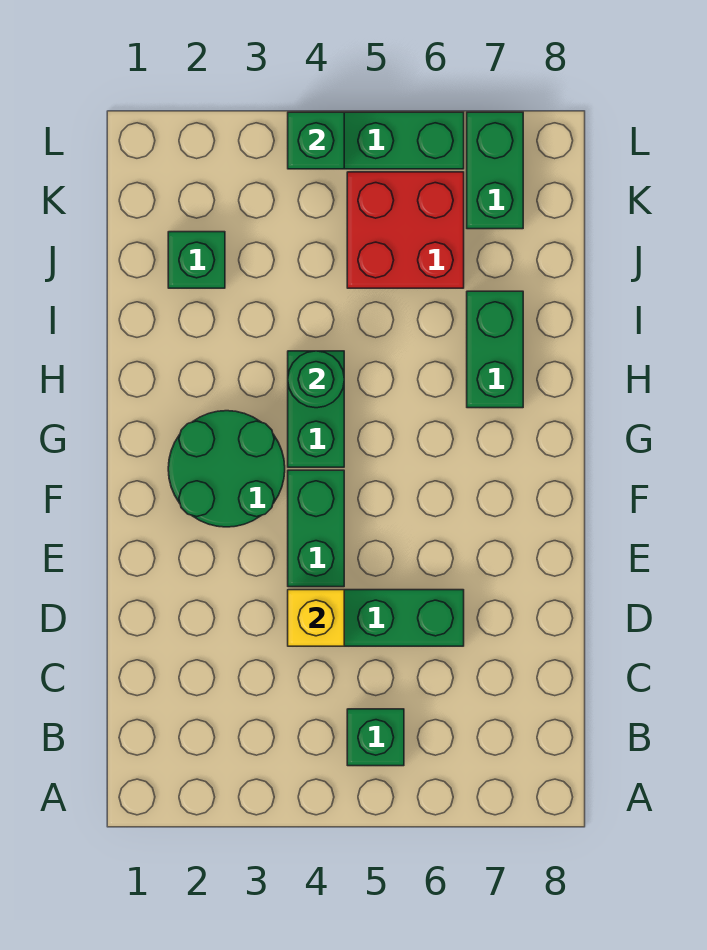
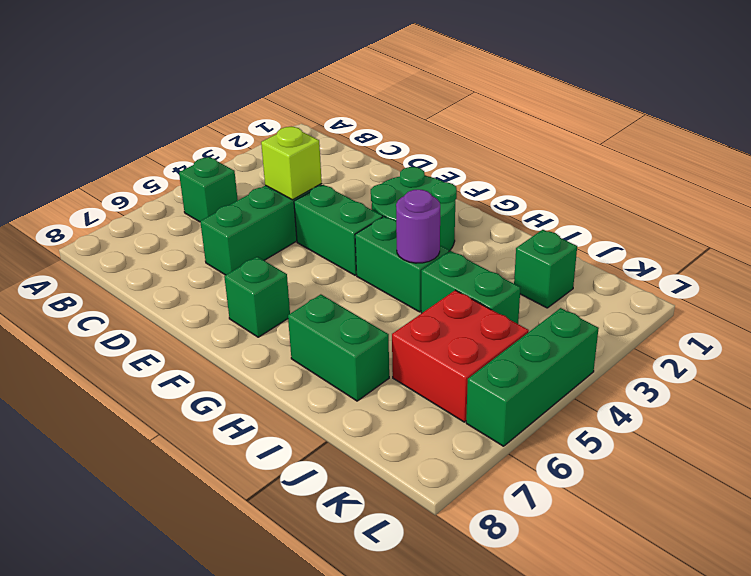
yellow 1x1 brick [288,590,344,646] -> lime 1x1 brick [261,127,322,200]
green 1x1 round brick [288,351,344,408] -> purple 1x1 round brick [396,190,440,263]
green 1x2 brick [467,112,523,229] -> green 1x2 brick moved to [421,251,520,324]
green 1x1 brick [288,112,344,169] -> green 1x1 brick moved to [224,257,290,337]

